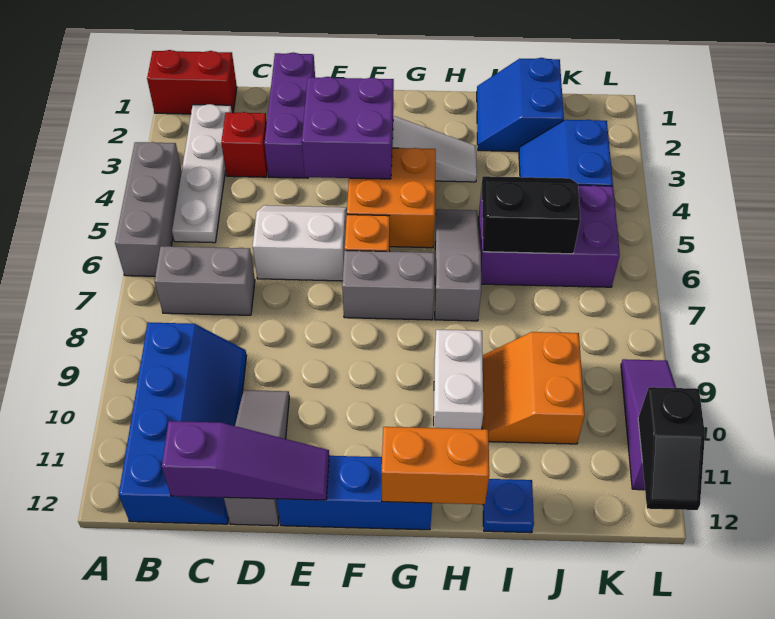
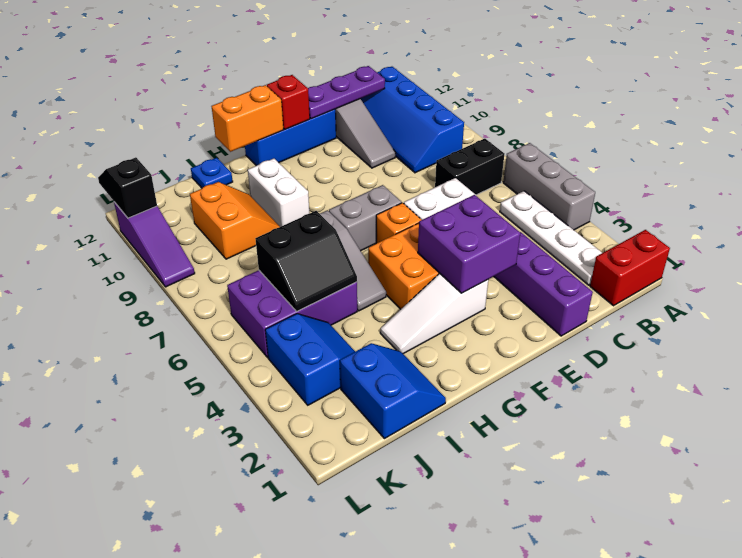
grey 1x2 brick [155,246,255,315] -> black 1x2 brick [435,139,504,195]
red 1x1 brick [221,112,267,177] -> red 1x1 brick moved to [267,75,310,129]
purple 1x3 slope [162,421,329,500] -> purple 1x3 plate [308,66,385,119]

